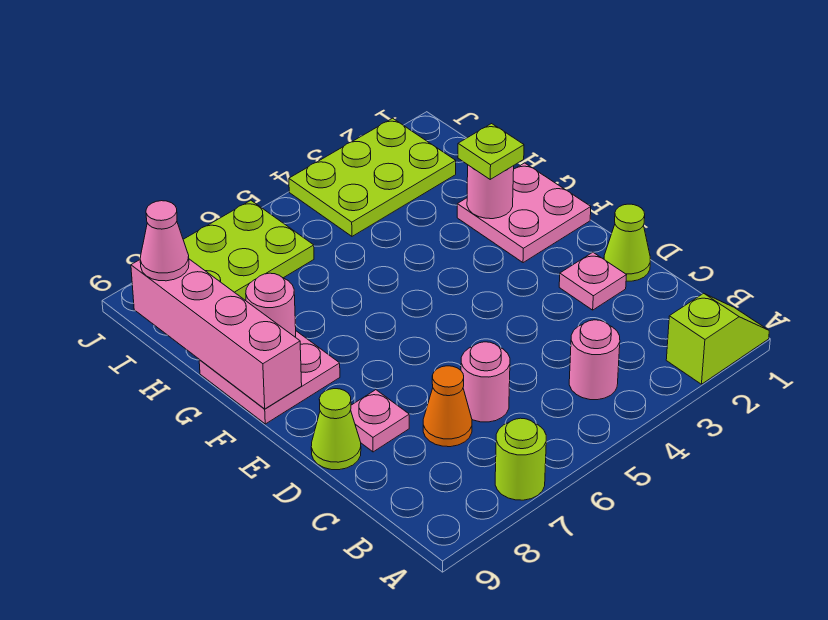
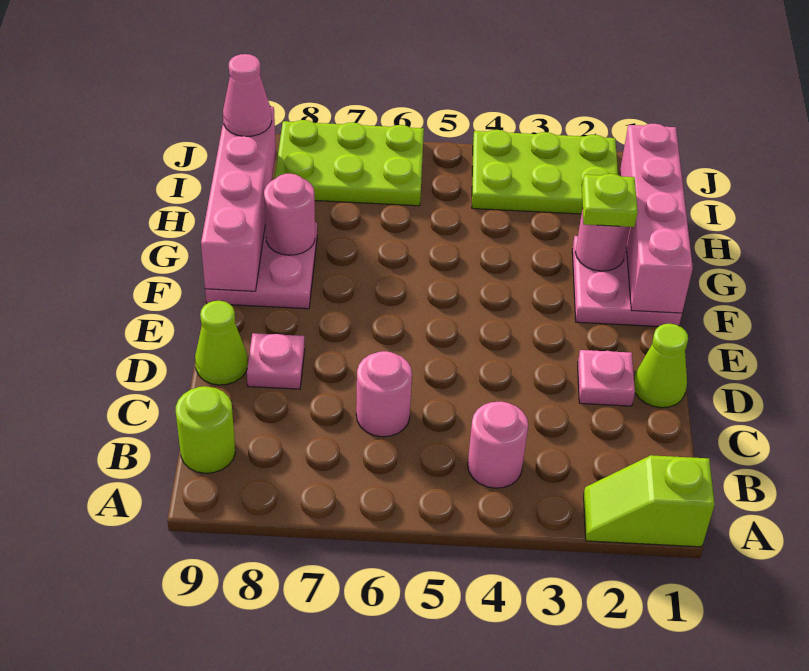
lime 1x2 slope [666,293,769,384] -> lime 1x2 slope turned to [584,455,715,547]
lime 1x1 round brick [495,418,546,500] -> lime 1x1 round brick moved to [176,386,235,473]
orange 1x1 cone [423,366,472,447] -> none
none -> pink 1x4 brick [620,124,693,313]

